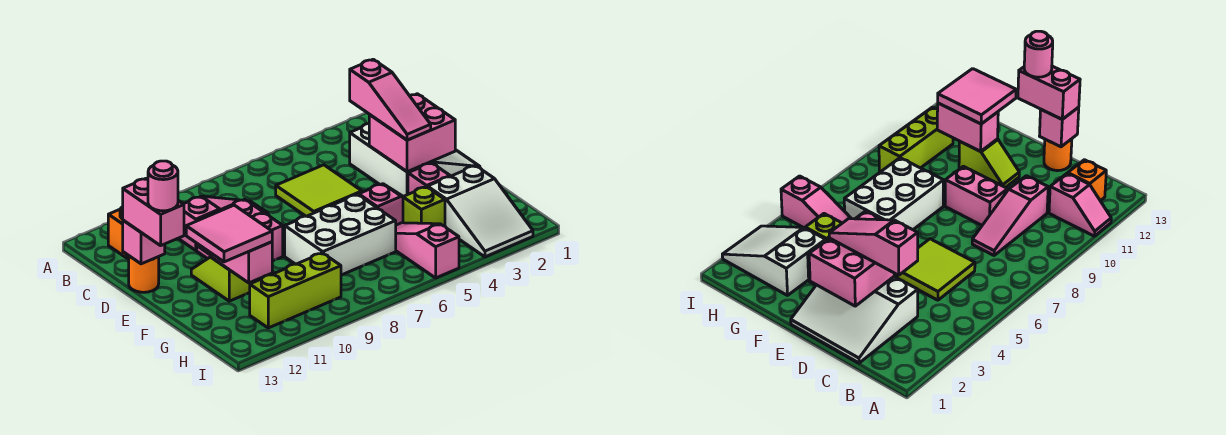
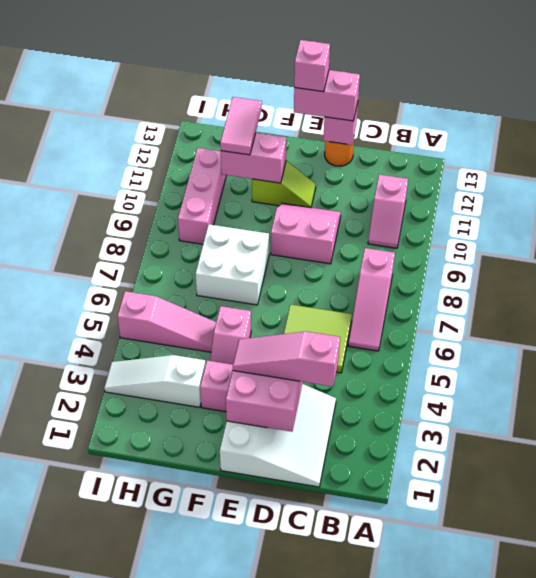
pink 1x2 slope [1049,173,1111,236] -> pink 1x2 slope turned to [368,174,408,248]
orange 1x1 brick [108,207,129,258] -> none
white 3x3 slope [350,124,480,196] -> white 3x3 slope turned to [220,384,336,487]
pink 1x3 slope [178,196,268,250] -> pink 1x3 slope moved to [348,248,395,351]
pink 1x1 round brick [148,161,178,211] -> pink 1x1 brick [294,40,330,92]
white 2x3 brick [285,195,396,275] -> white 2x2 brick [196,224,269,305]
pink 2x2 tile [186,205,272,262] -> pink 1x2 tile [220,97,262,155]
white 2x3 slope [428,166,533,257] -> white 1x3 slope [104,355,206,407]
lime 1x1 brick [403,187,445,226] -> none
lime 1x3 brick [250,253,341,328] -> pink 1x3 brick [178,148,226,244]

